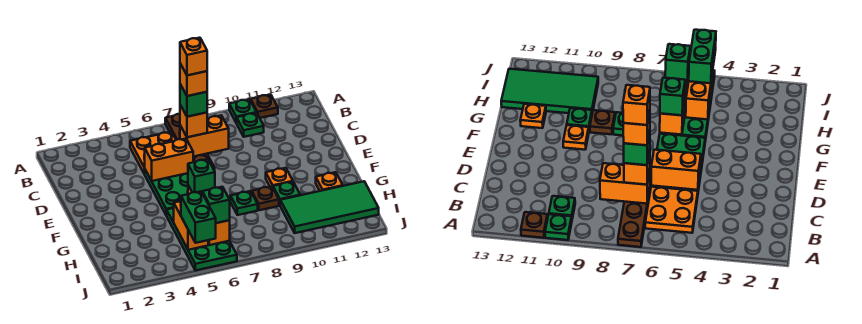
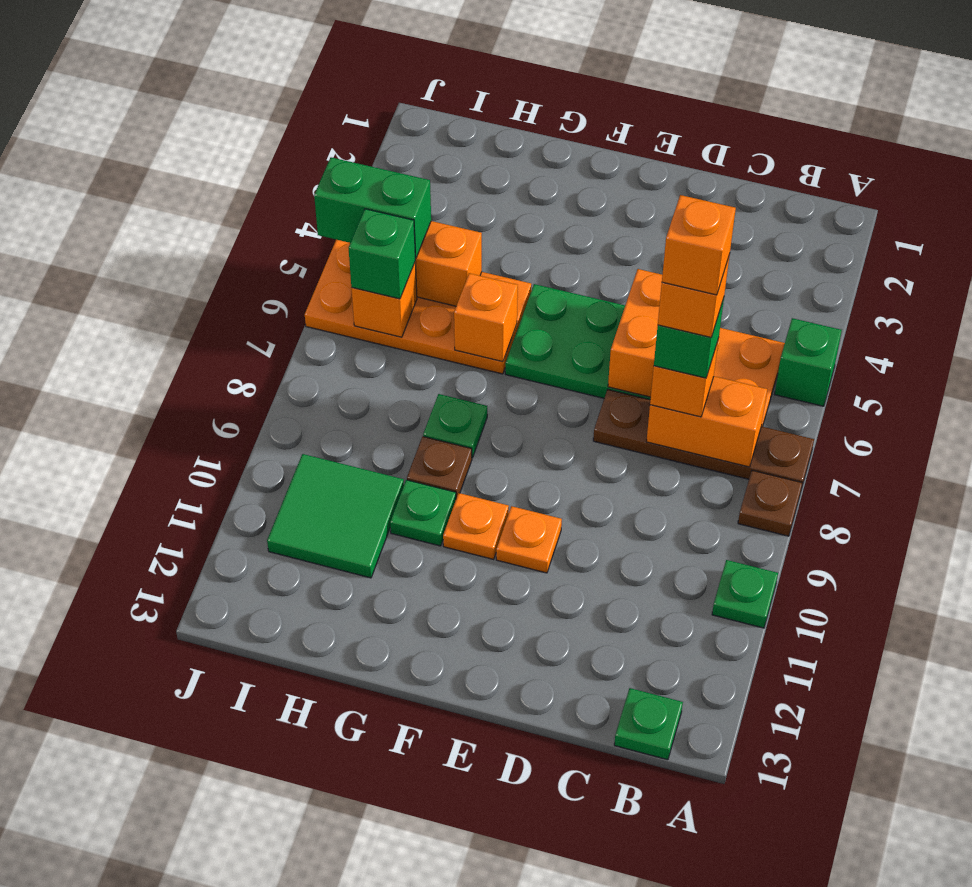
brown 1x1 plate [251,94,278,118] -> brown 1x1 plate moved to [738,470,802,536]
green 1x1 plate [237,113,264,137] -> green 1x1 plate moved to [614,688,683,760]
orange 1x2 brick [180,115,229,157] -> orange 1x2 brick turned to [646,376,767,467]
green 2x4 plate [166,208,237,270] -> orange 2x4 plate [305,240,531,374]
green 1x1 brick [188,159,215,192] -> green 1x1 brick moved to [775,318,842,406]
orange 1x1 plate [316,172,343,191] -> orange 1x1 plate moved to [496,506,562,573]
green 2x4 tile [280,181,379,233] -> green 2x2 tile [267,454,404,578]

